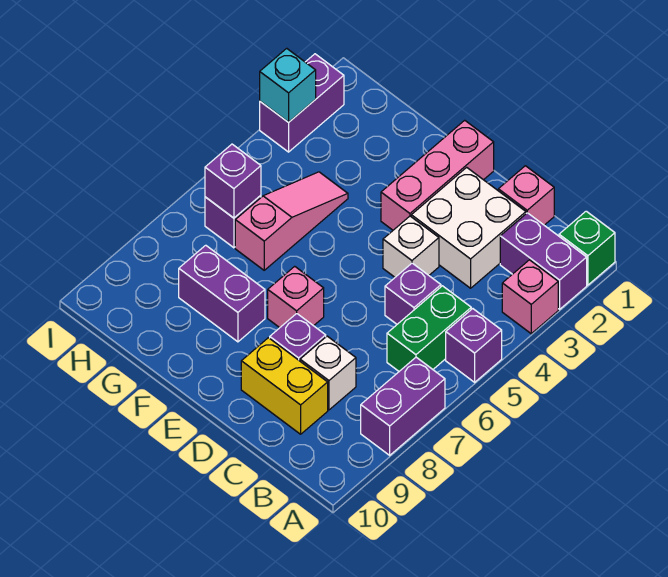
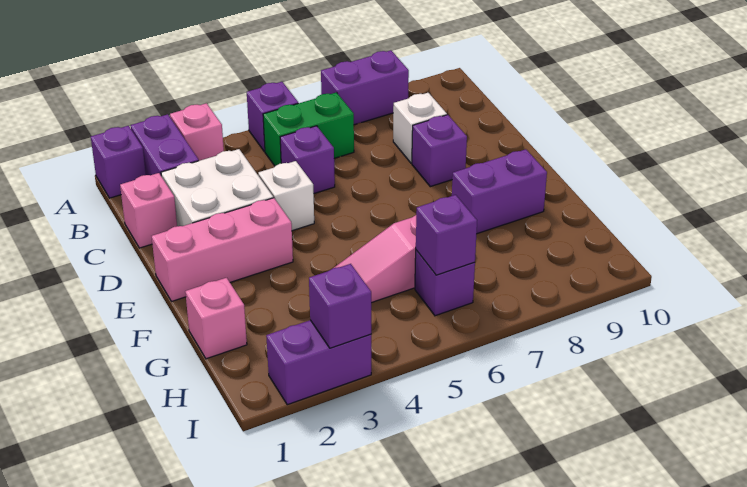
green 1x1 brick [559,211,615,285] -> purple 1x1 brick [91,126,146,198]
yellow 1x2 brick [241,338,328,434] -> none
pink 1x1 brick [268,266,324,328] -> pink 1x1 brick moved to [185,278,247,359]
purple 1x2 brick [179,245,265,342] -> purple 1x2 brick turned to [452,149,547,234]
cyan 1x1 brick [260,48,316,122] -> purple 1x1 brick [309,264,371,348]

